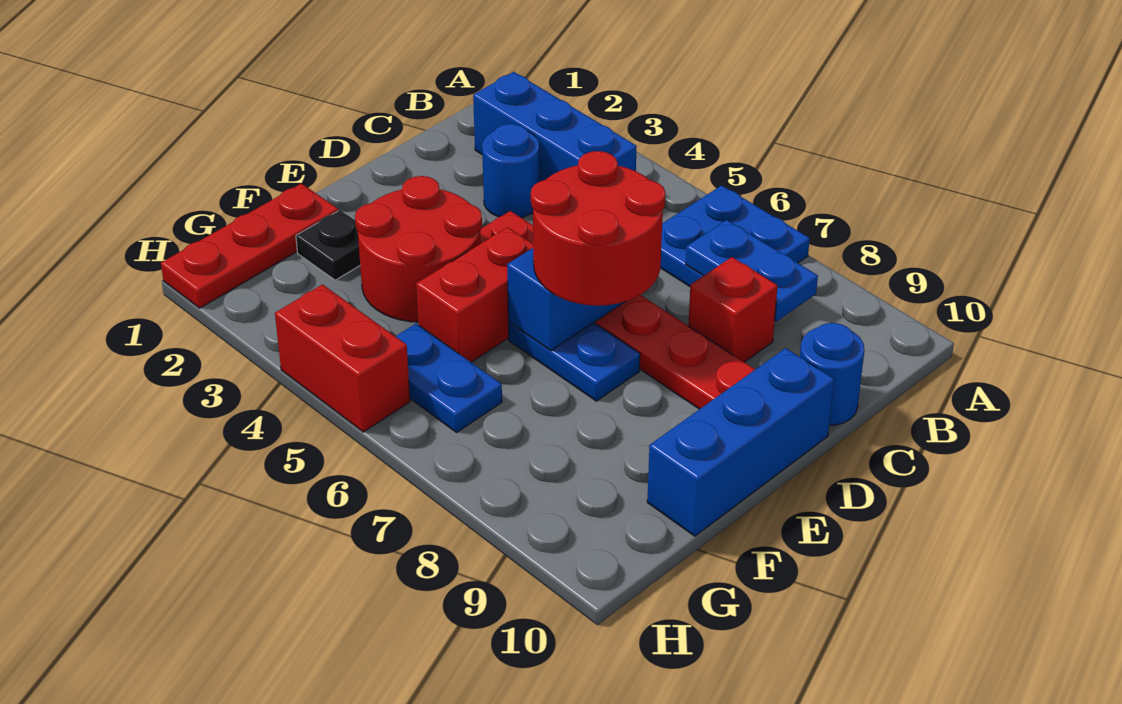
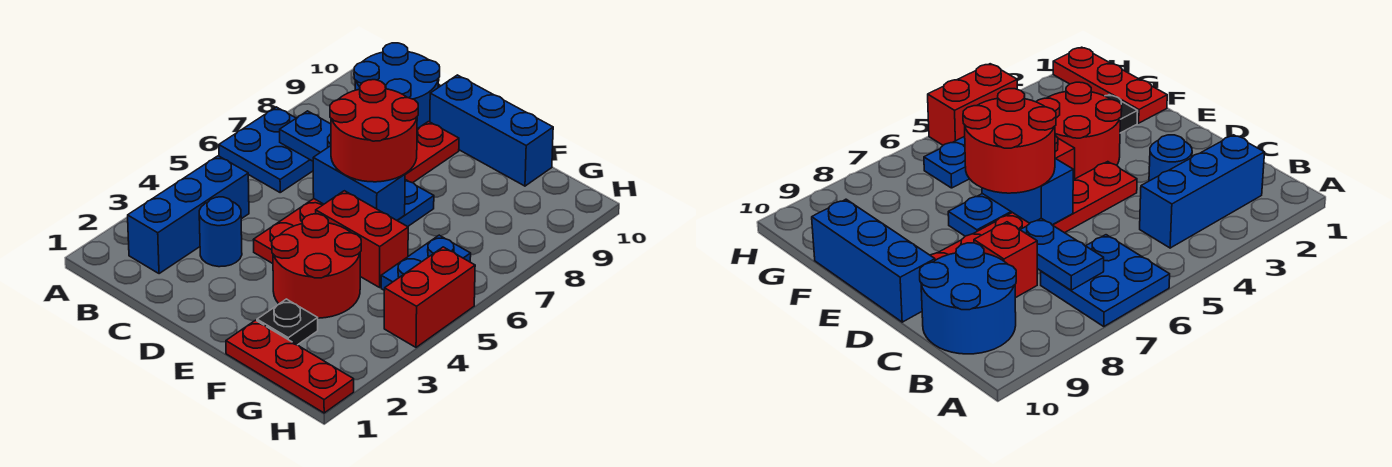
blue 1x2 plate [686,220,818,321] -> blue 1x2 plate turned to [280,111,331,161]
blue 1x1 round brick [800,323,864,425] -> blue 2x2 round brick [354,43,440,129]

